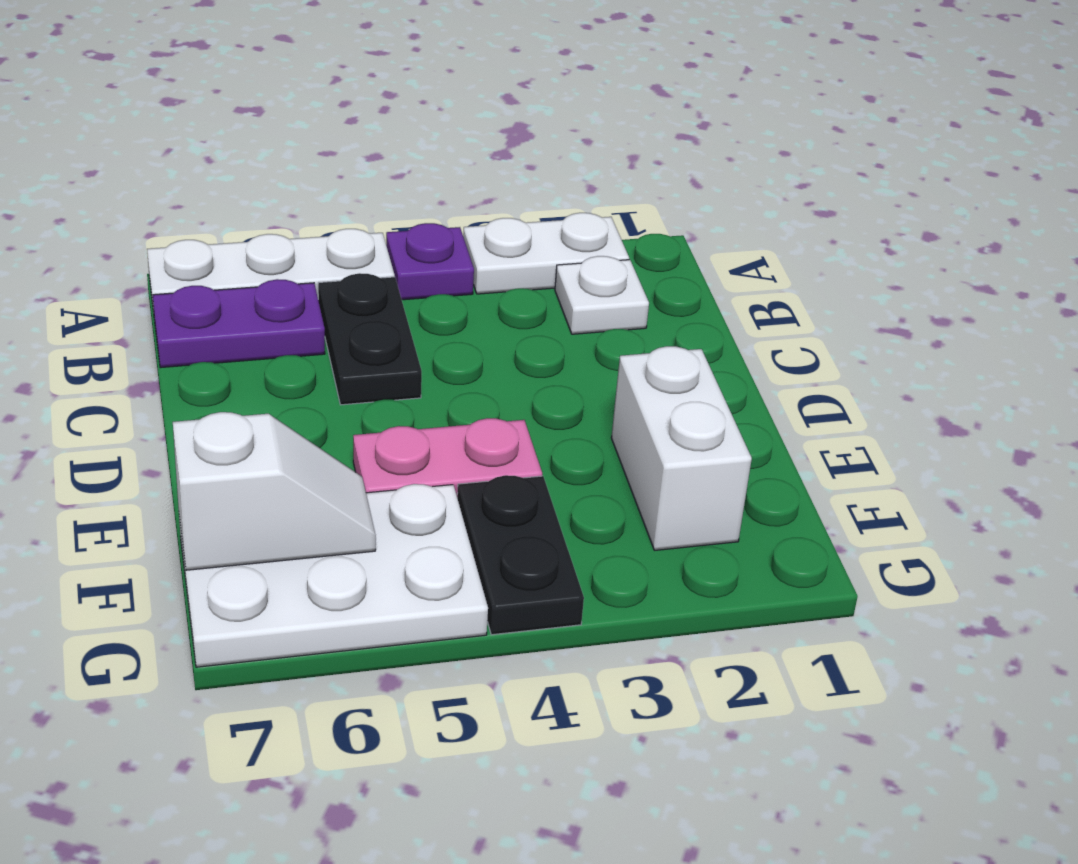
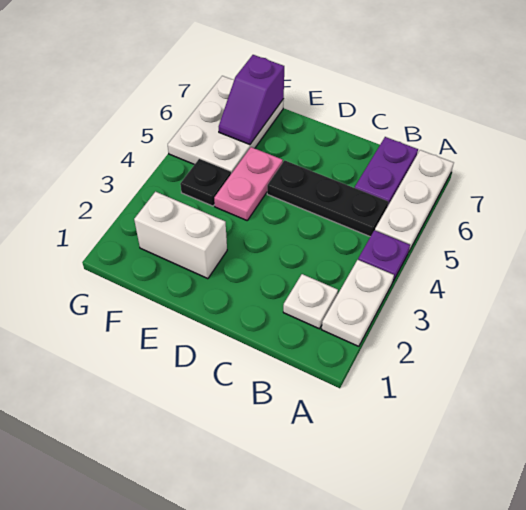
black 1x2 plate [318,273,422,405] -> black 1x3 plate [267,160,388,237]
black 1x2 plate [457,475,584,635] -> black 1x1 plate [180,159,231,206]
white 1x2 slope [173,412,376,570] -> purple 1x2 slope [219,55,284,145]

